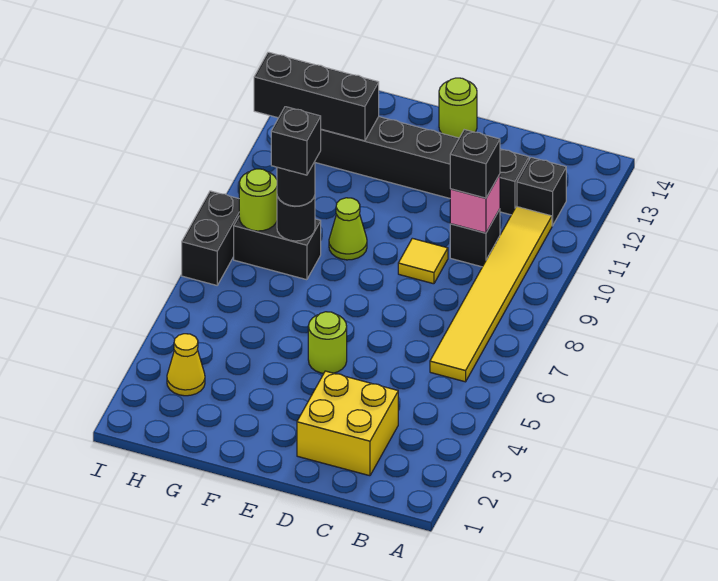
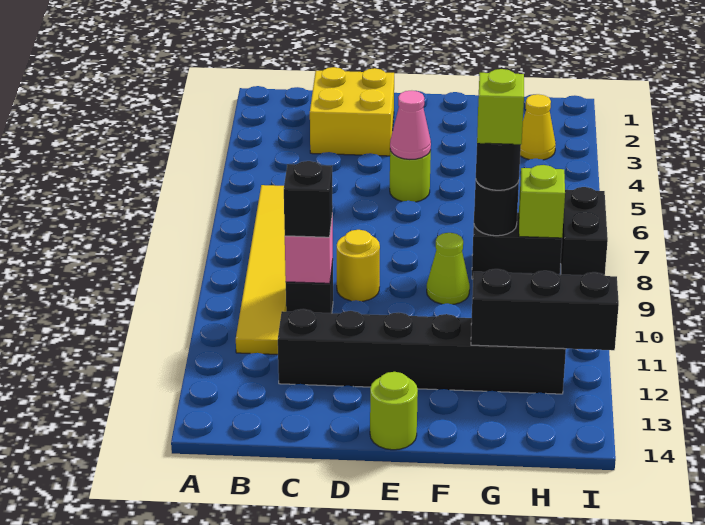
black 1x1 brick [517,157,566,226] -> none
yellow 1x1 tile [398,238,448,284] -> yellow 1x1 round brick [337,230,380,301]
none -> pink 1x1 cone [390,91,431,159]
black 1x1 brick [271,107,321,175] -> lime 1x1 brick [477,69,524,144]
lime 1x1 round brick [239,169,277,231] -> lime 1x1 brick [519,165,565,238]

